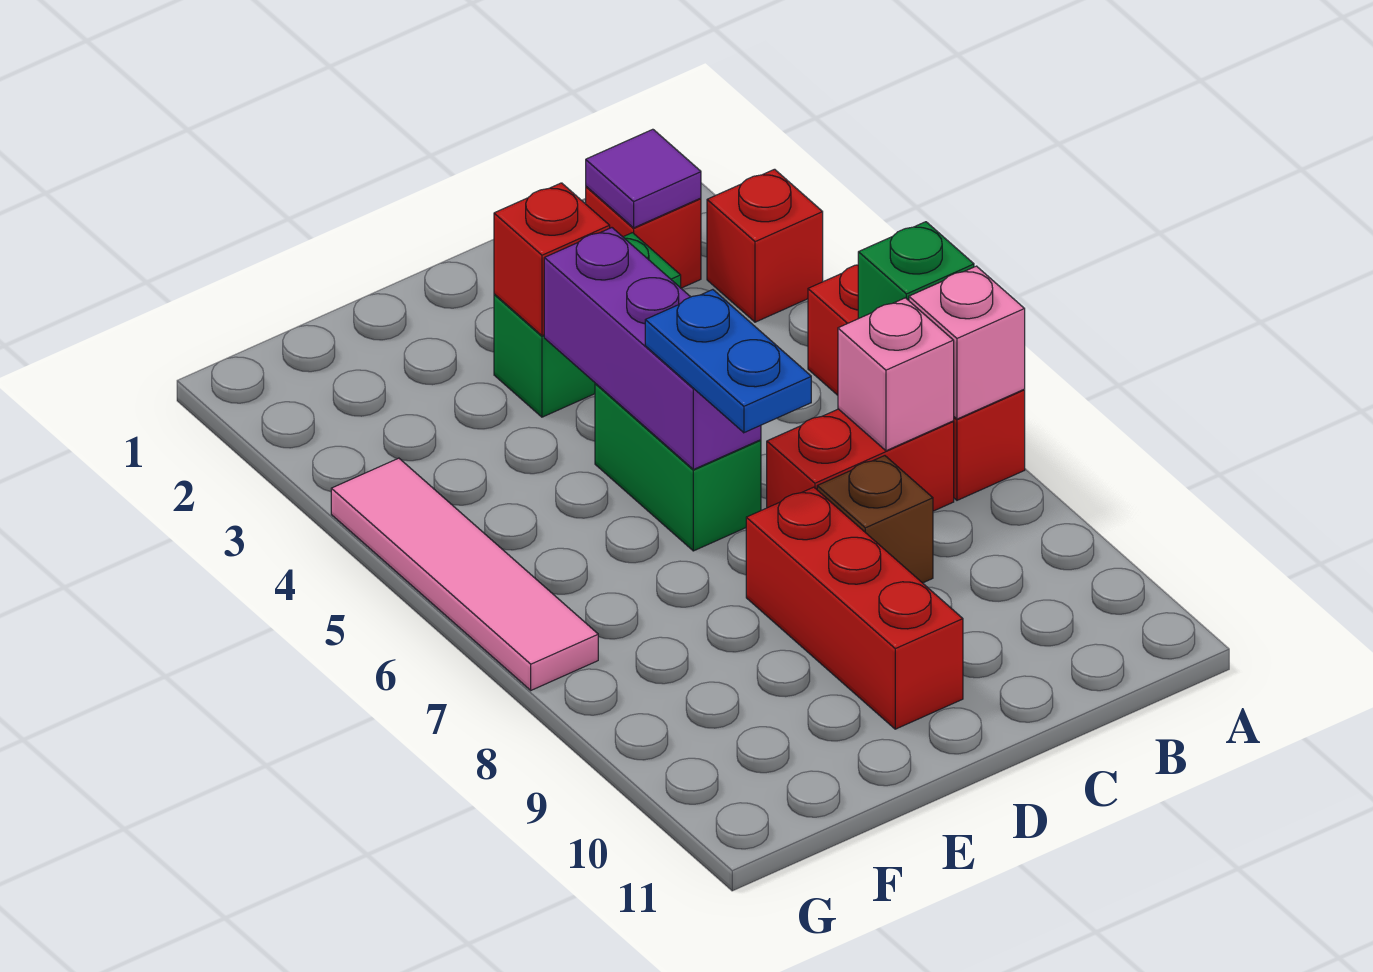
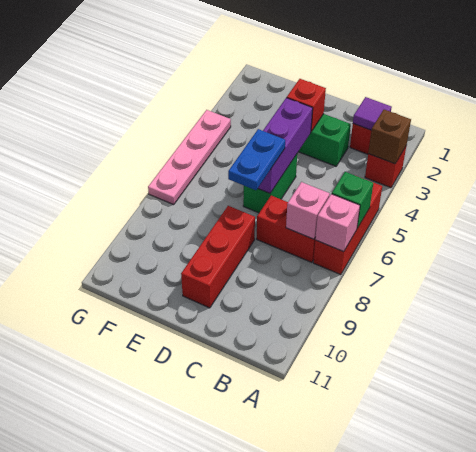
brown 1x1 brick [817,456,933,583] -> brown 1x1 brick moved to [368,110,411,164]
pink 1x4 tile [331,458,598,690] -> pink 1x4 plate [148,110,231,205]

